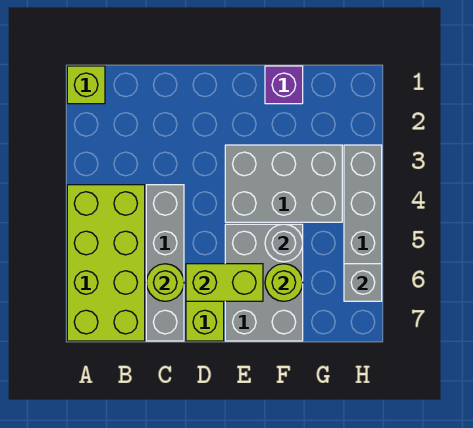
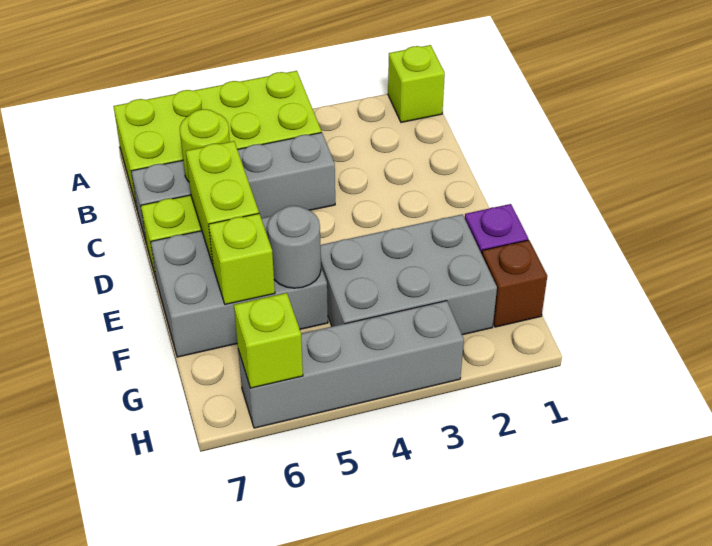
grey 2x3 brick [225,145,342,222] -> grey 2x3 brick turned to [320,214,497,335]
lime 1x1 round brick [265,264,303,301] -> lime 1x1 brick [209,214,275,304]
none -> brown 1x1 brick [482,240,547,327]
grey 1x1 brick [344,264,382,301] -> lime 1x1 brick [234,293,303,388]

